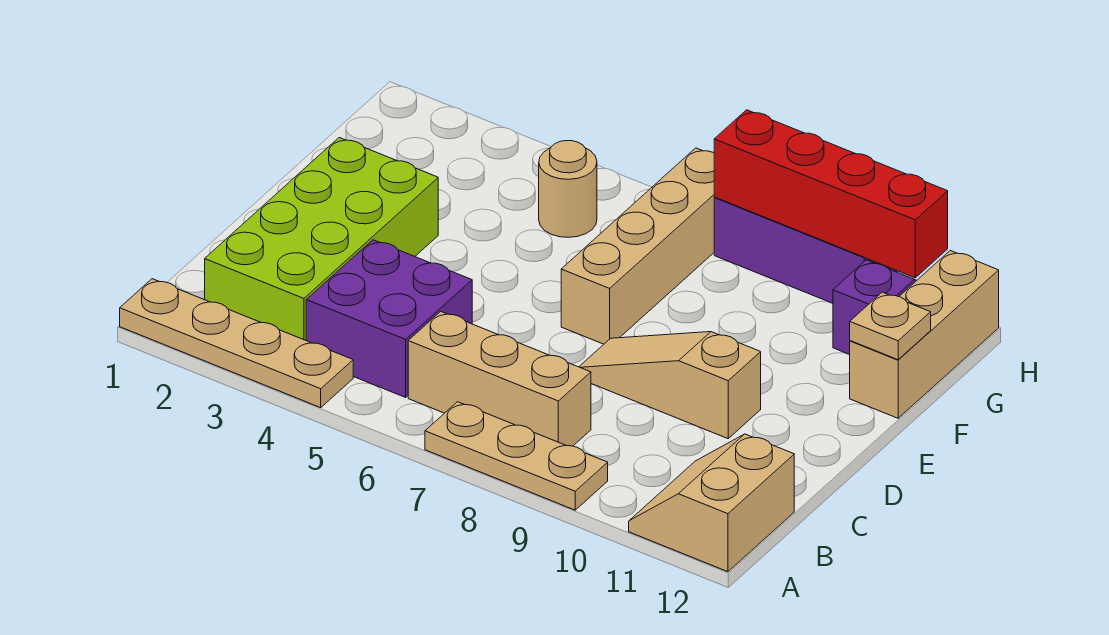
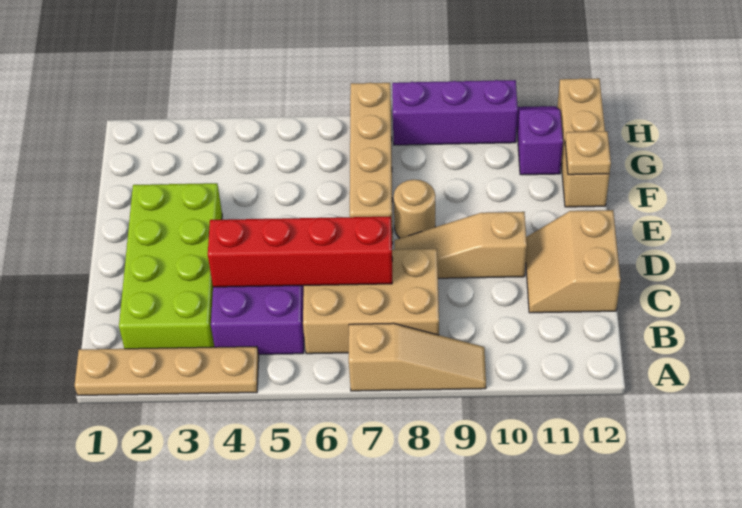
tan 1x3 plate [425,402,608,510] -> tan 1x3 slope [349,323,486,391]
tan 2x2 slope [629,434,794,572] -> tan 2x2 slope moved to [526,210,620,313]
tan 1x3 brick [408,311,591,446] -> tan 2x3 brick [303,249,439,354]
tan 1x1 round brick [539,141,597,237] -> tan 1x1 round brick moved to [394,180,435,238]
red 1x4 brick [714,110,948,278] -> red 1x4 brick moved to [208,216,392,287]

